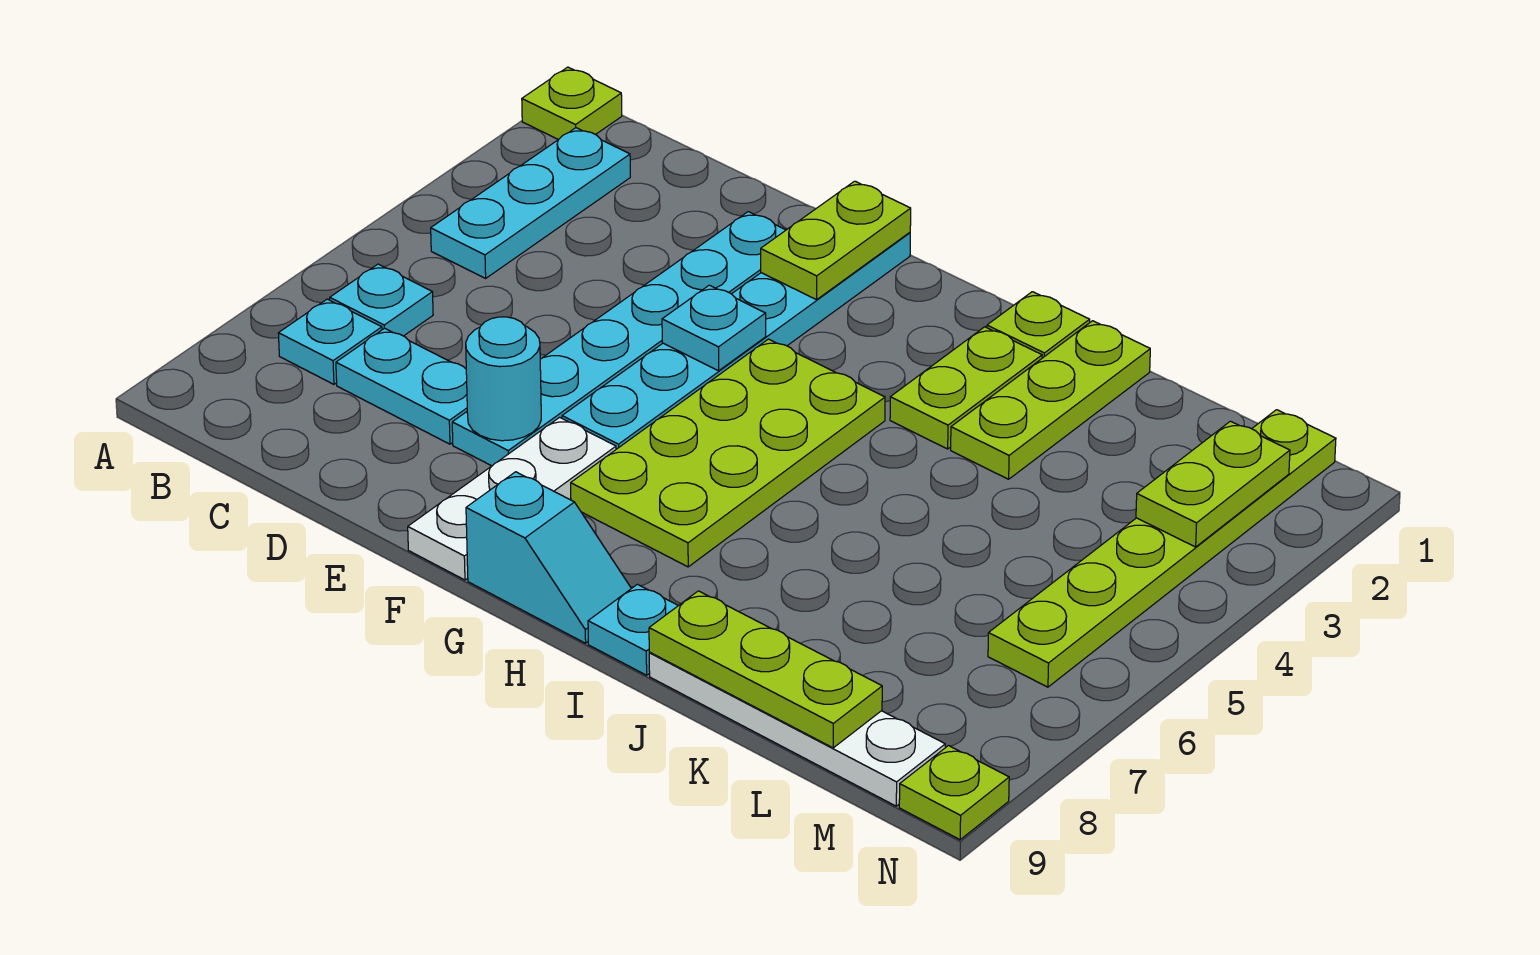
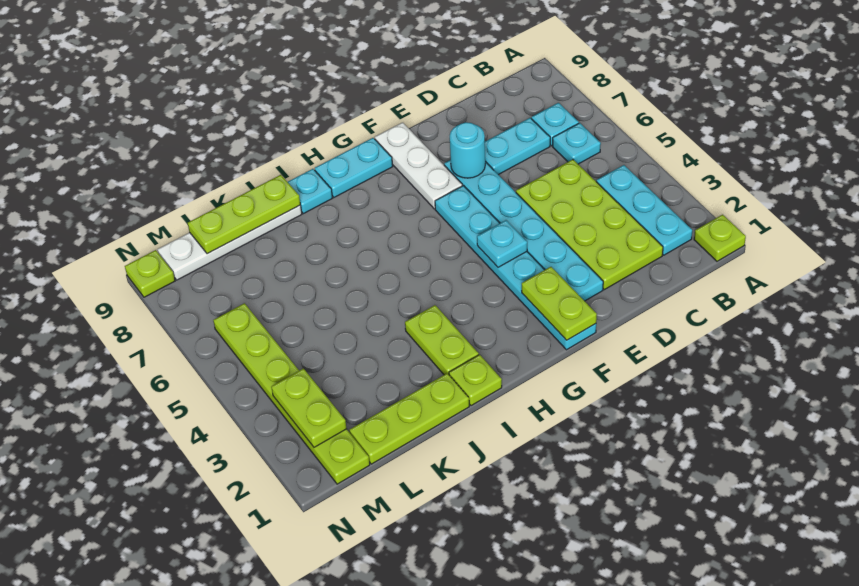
lime 2x4 plate [571,339,885,567] -> lime 2x4 plate moved to [516,159,663,290]
cyan 1x2 slope [466,472,631,643] -> cyan 1x2 plate [315,138,393,197]
lime 1x3 plate [951,321,1150,479] -> lime 1x3 plate turned to [349,373,469,464]

